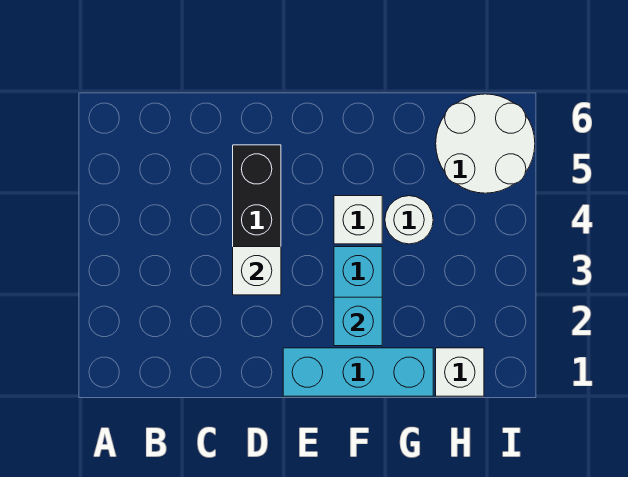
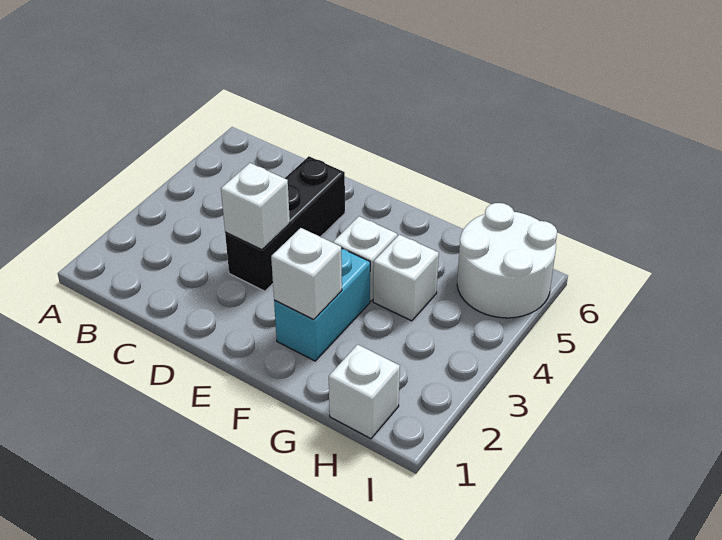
cyan 1x3 brick [283,348,433,396] -> none
cyan 1x1 brick [334,297,382,346] -> white 1x1 brick [271,228,342,319]
white 1x1 round brick [385,196,433,244] -> white 1x1 brick [373,235,439,321]

